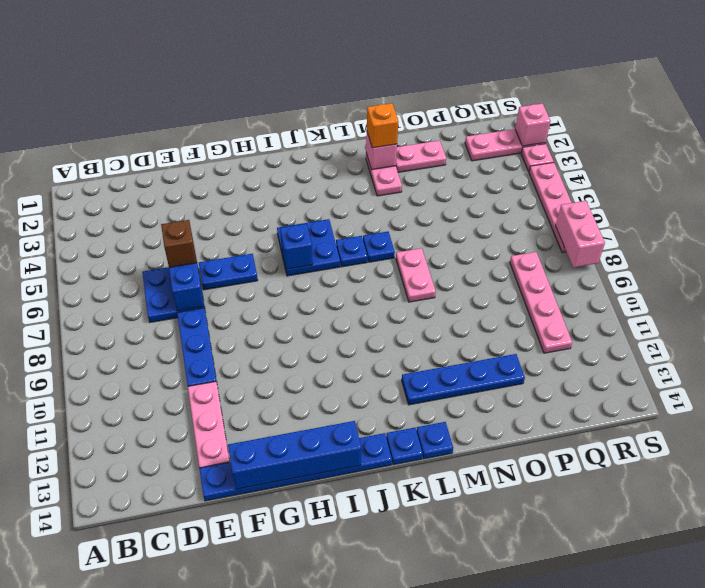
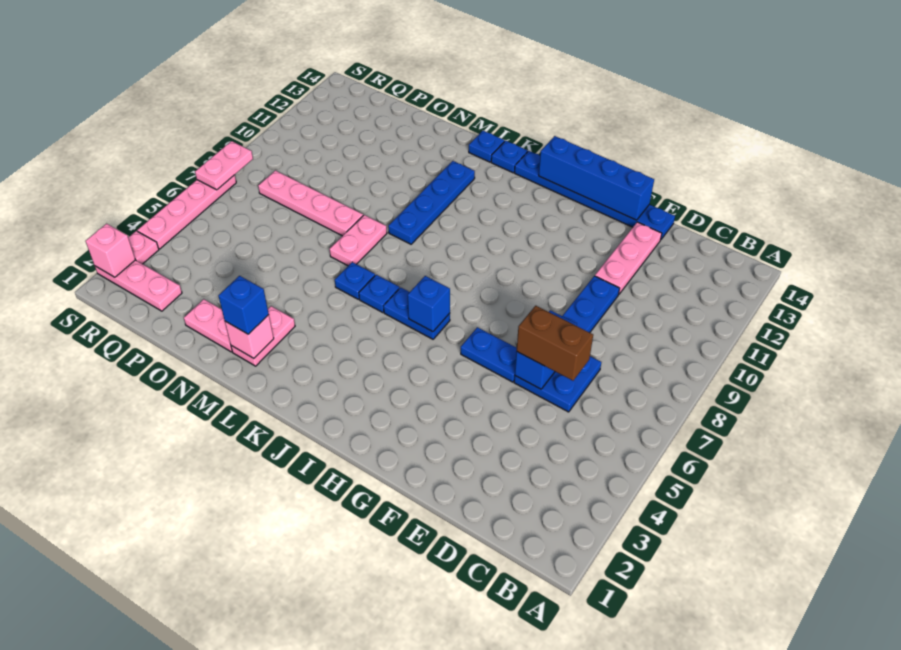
brown 1x1 brick [161,220,197,267] -> brown 1x2 brick [517,306,593,381]
blue 2x2 plate [277,219,340,276] -> blue 1x2 plate [384,288,450,339]
blue 1x4 plate [402,354,525,405] -> blue 1x4 plate turned to [388,161,475,244]
orange 1x1 brick [367,103,399,148] -> blue 1x1 brick [218,276,269,334]
pink 1x4 plate [510,252,572,353] -> pink 1x4 plate turned to [258,170,363,236]
pink 1x2 brick [556,201,605,267] -> pink 1x2 plate [195,141,253,190]

